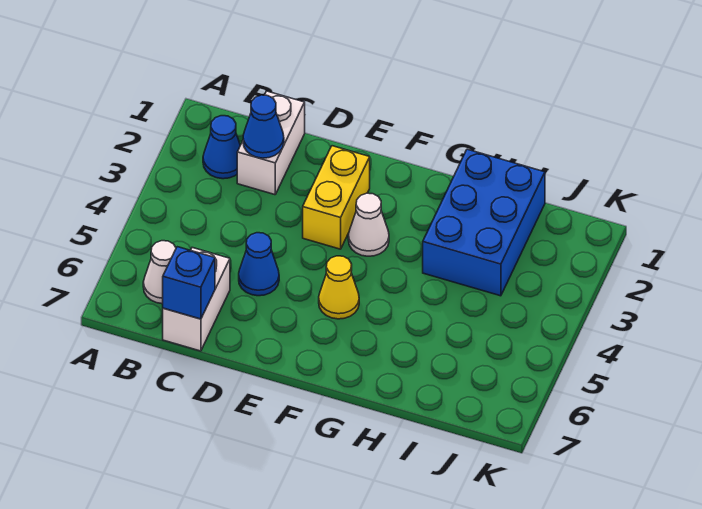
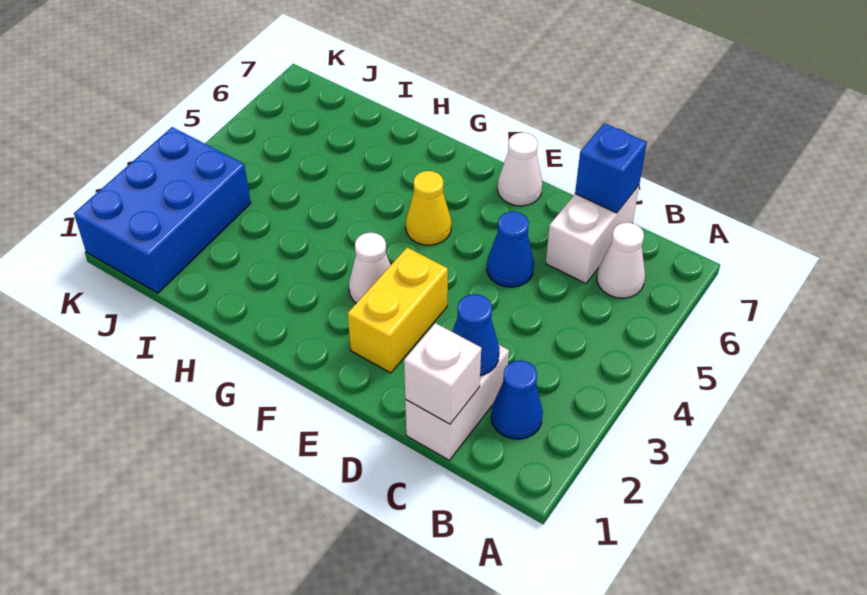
none -> white 1x1 brick [404,323,481,424]
none -> white 1x1 cone [497,132,542,206]
blue 2x3 brick [423,149,545,296] -> blue 2x3 brick moved to [74,127,251,293]

